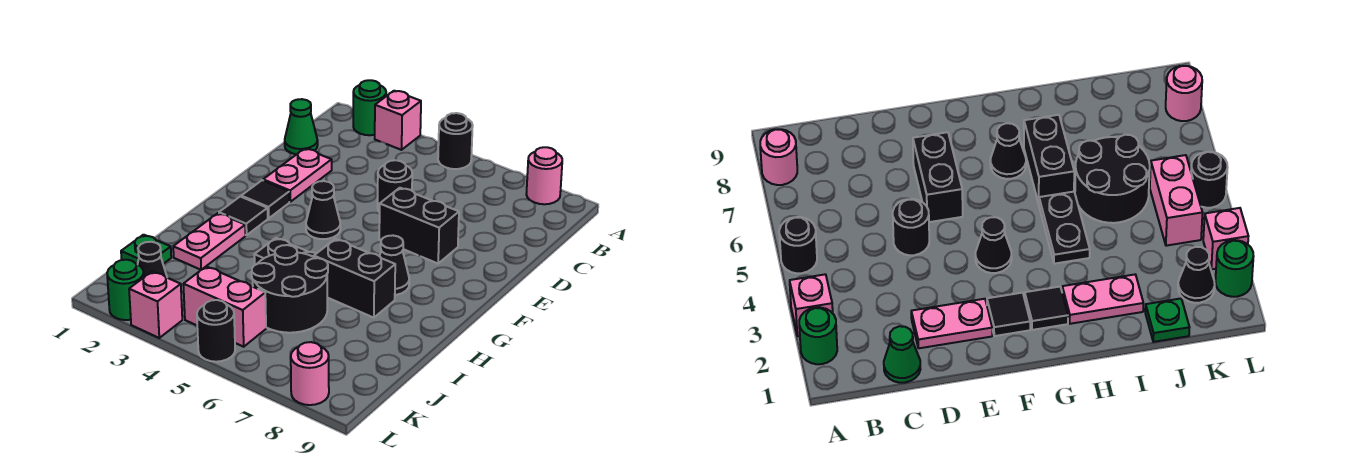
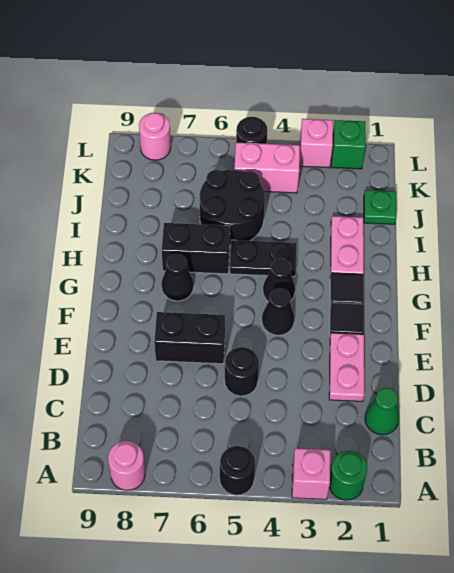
black 1x1 cone [138,242,167,277] -> black 1x1 cone moved to [263,258,295,302]
green 1x1 round brick [107,260,144,320] -> green 1x1 brick [331,120,366,169]

